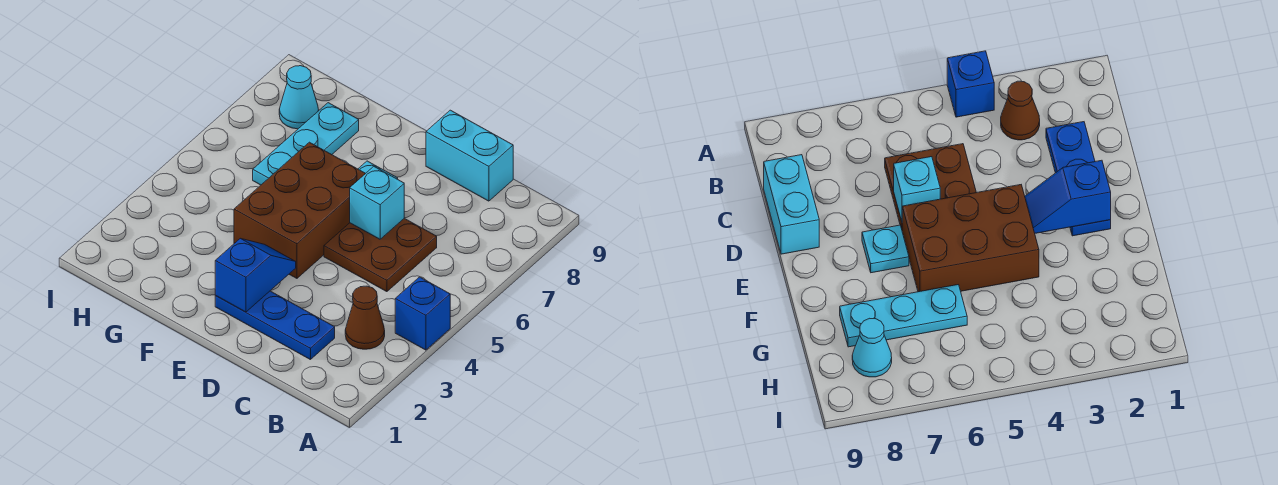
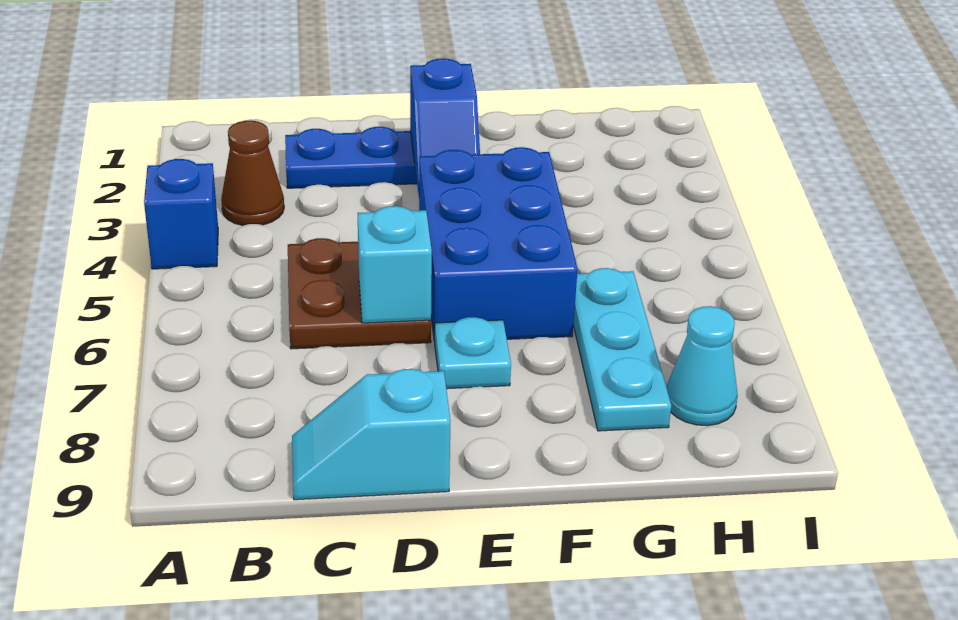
cyan 1x2 brick [426,110,513,201] -> cyan 1x2 slope [292,369,450,500]
brown 2x3 brick [234,142,366,278] -> blue 2x3 brick [419,147,577,342]

